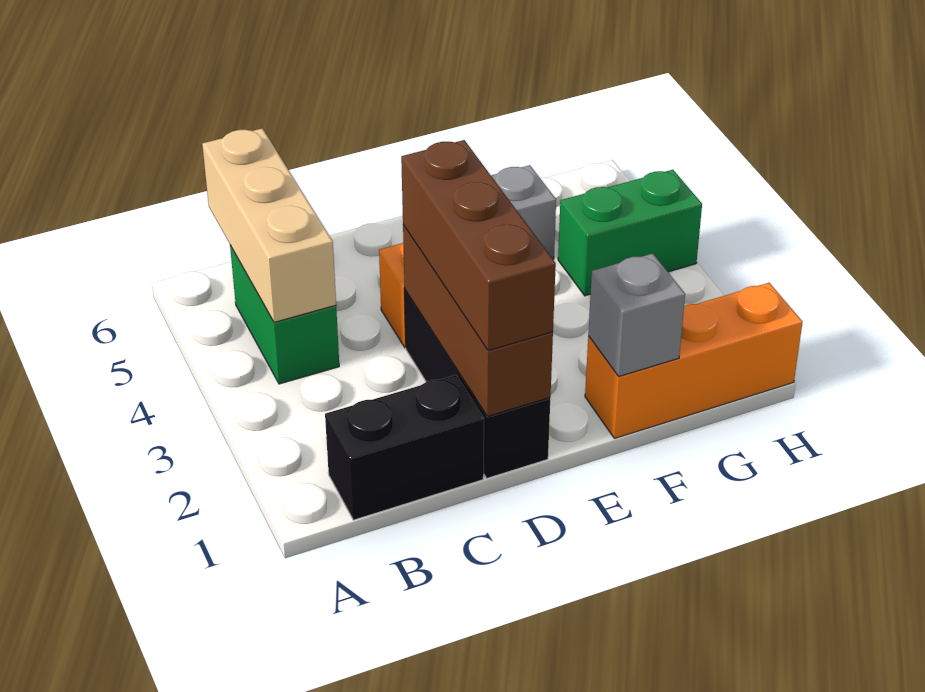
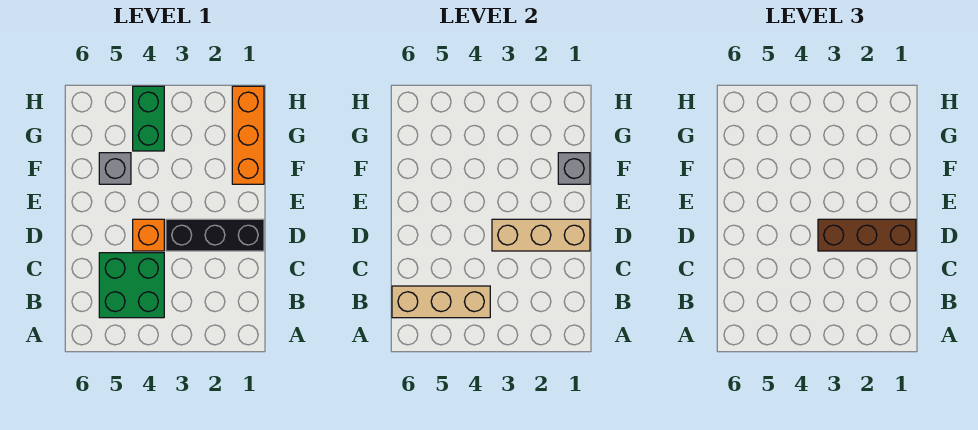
black 1x2 brick [325,375,484,520] -> none
green 1x2 brick [230,245,339,384] -> green 2x2 brick [99,253,164,318]
brown 1x3 brick [403,225,553,416] -> tan 1x3 brick [492,219,590,251]

